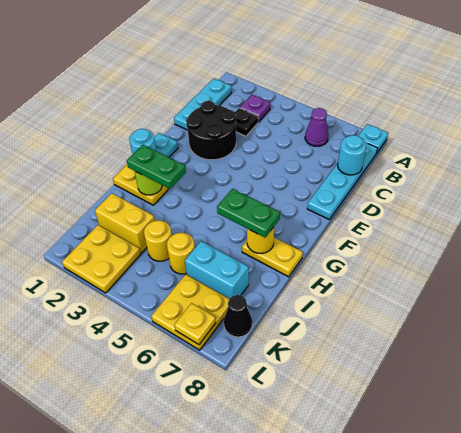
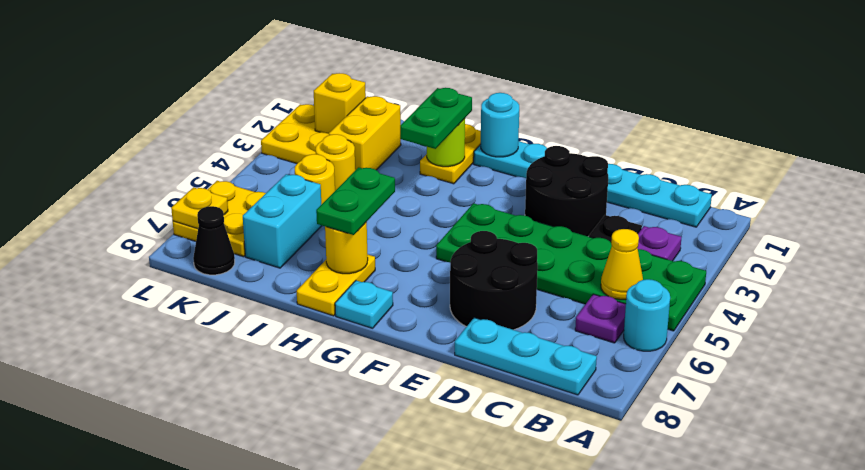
none -> green 2x6 plate [436,203,706,331]
cyan 1x1 plate [358,124,388,152] -> cyan 1x1 plate moved to [335,280,393,328]
none -> yellow 1x1 cone [601,229,643,300]
purple 1x1 cone [305,108,328,146] -> purple 1x1 plate [575,294,626,343]
cyan 1x4 plate [307,143,377,220] -> cyan 1x3 plate [455,318,597,395]
cyan 1x1 round brick [338,135,366,175] -> cyan 1x1 round brick moved to [624,279,670,351]
none -> black 2x2 round brick [450,231,538,330]
none -> yellow 1x1 brick [314,73,366,134]

